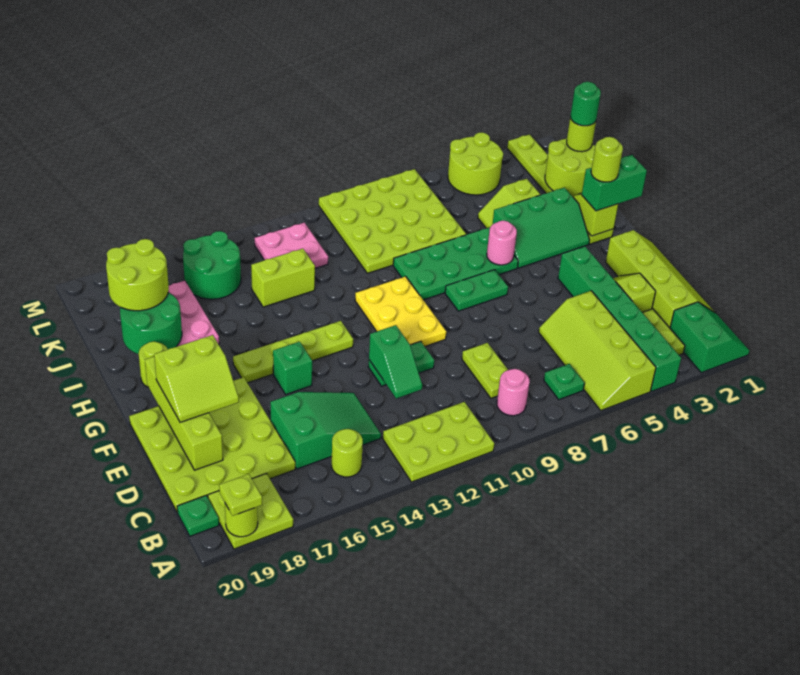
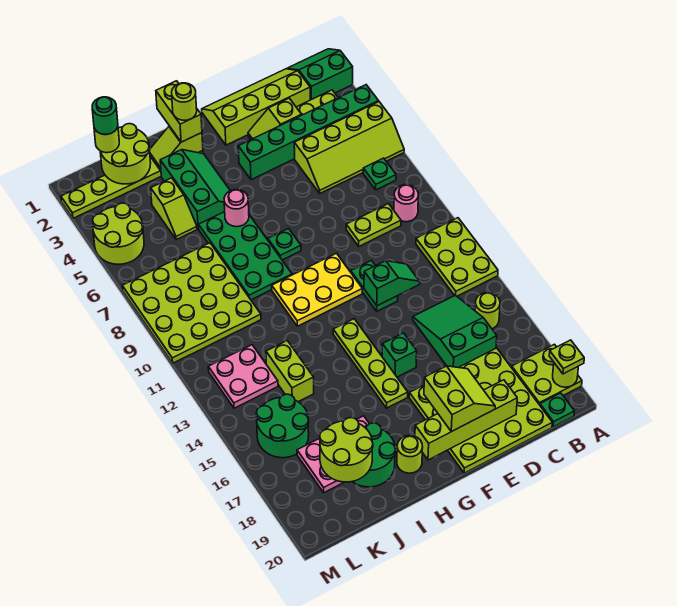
green 1x2 plate [445,270,508,311] -> green 1x1 plate [268,228,301,260]
green 1x2 brick [582,155,647,211] -> lime 1x2 brick [156,81,202,142]

